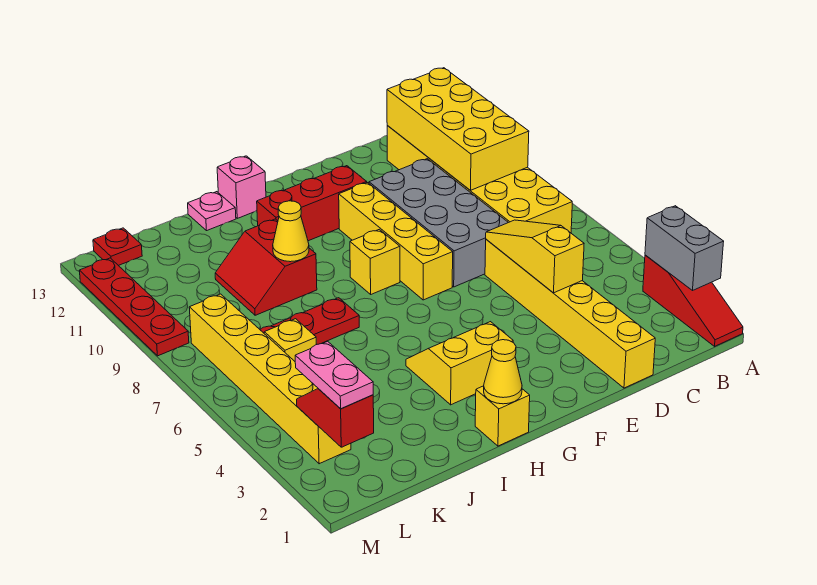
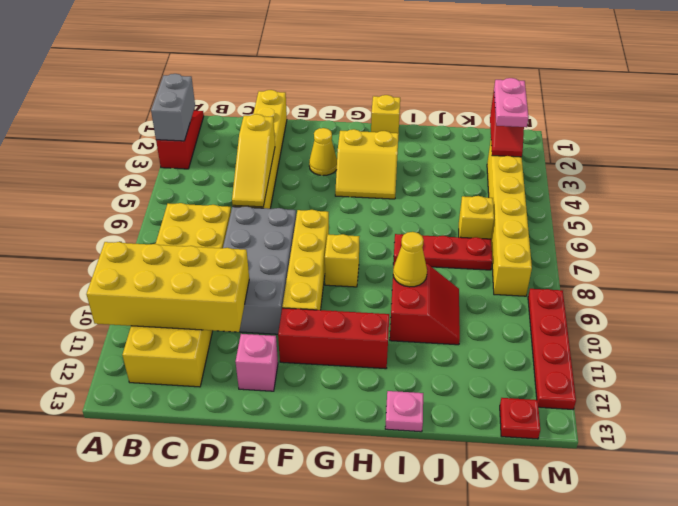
yellow 2x4 brick [387,68,529,190] -> yellow 2x4 brick turned to [86,242,249,332]
yellow 1x1 cone [484,340,522,404] -> yellow 1x1 cone moved to [309,128,337,176]
pink 1x1 brick [217,156,266,218] -> pink 1x1 brick moved to [236,334,278,391]

